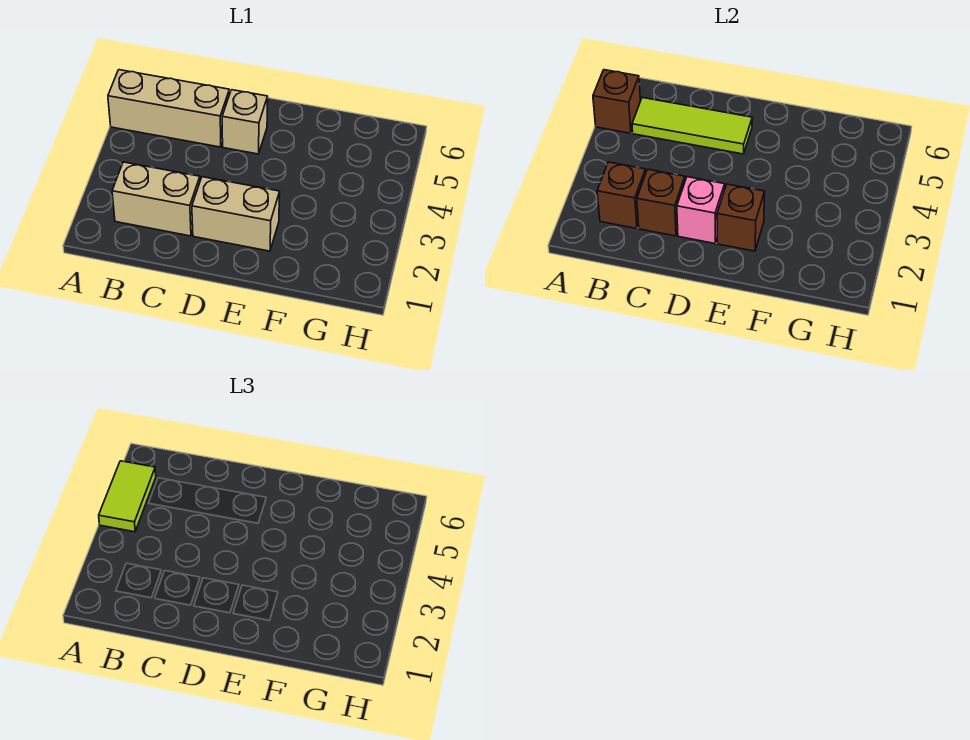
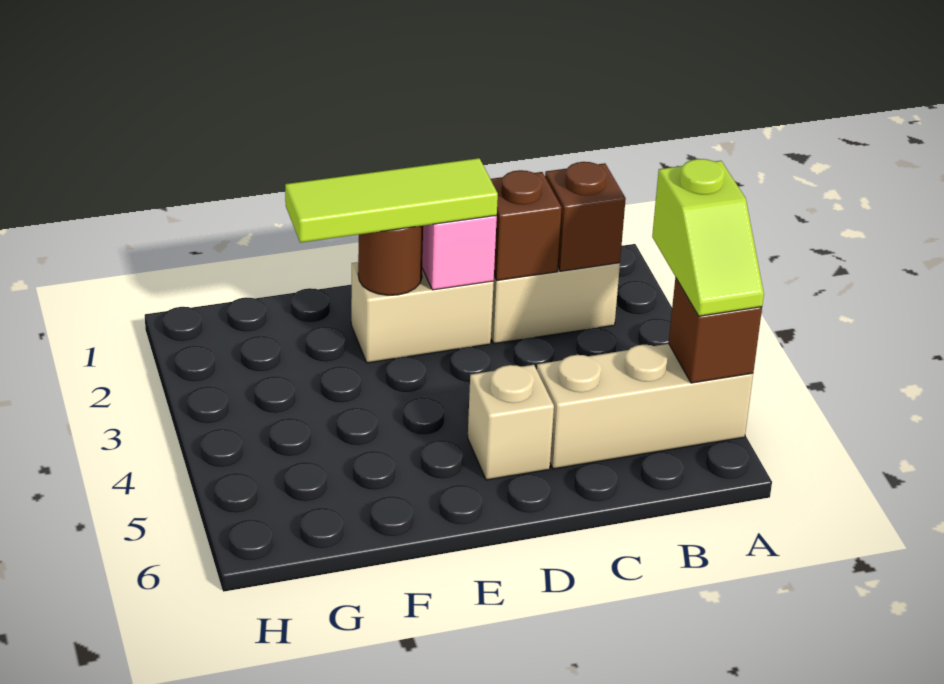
lime 1x2 tile [99,461,156,532] -> lime 1x2 slope [652,159,764,316]
lime 1x3 tile [632,98,752,154] -> lime 1x3 tile moved to [285,158,498,243]
brown 1x1 brick [717,184,765,251] -> brown 1x1 round brick [358,226,423,295]

